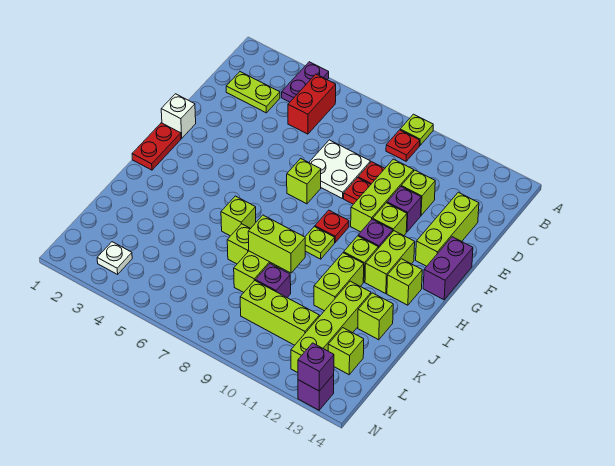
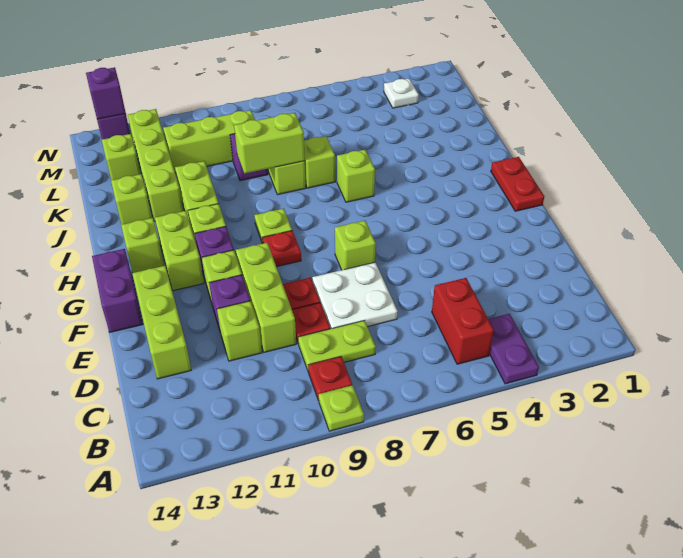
lime 1x2 plate [226,72,280,113] -> lime 1x2 plate moved to [298,321,376,370]
white 1x1 brick [161,94,196,138] -> none

